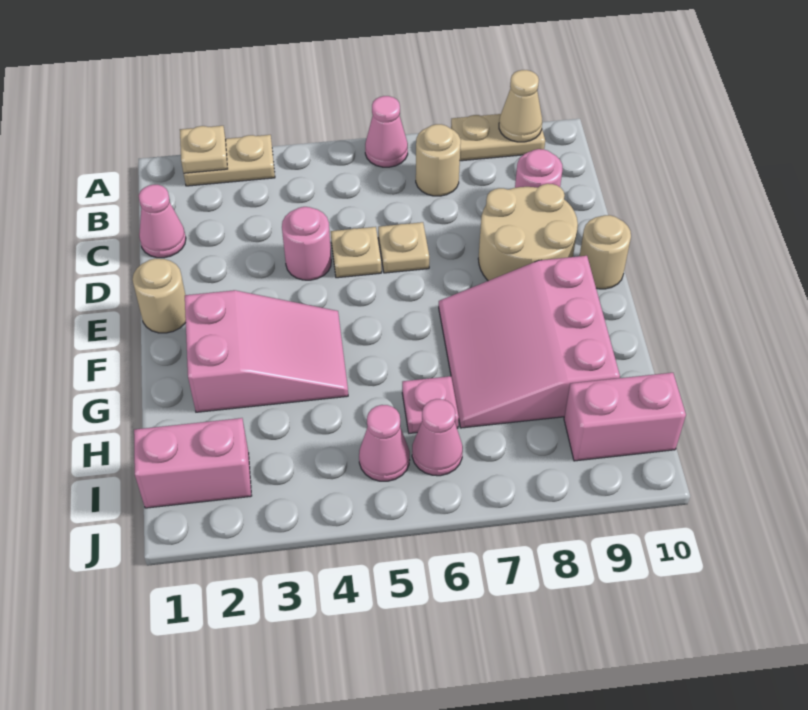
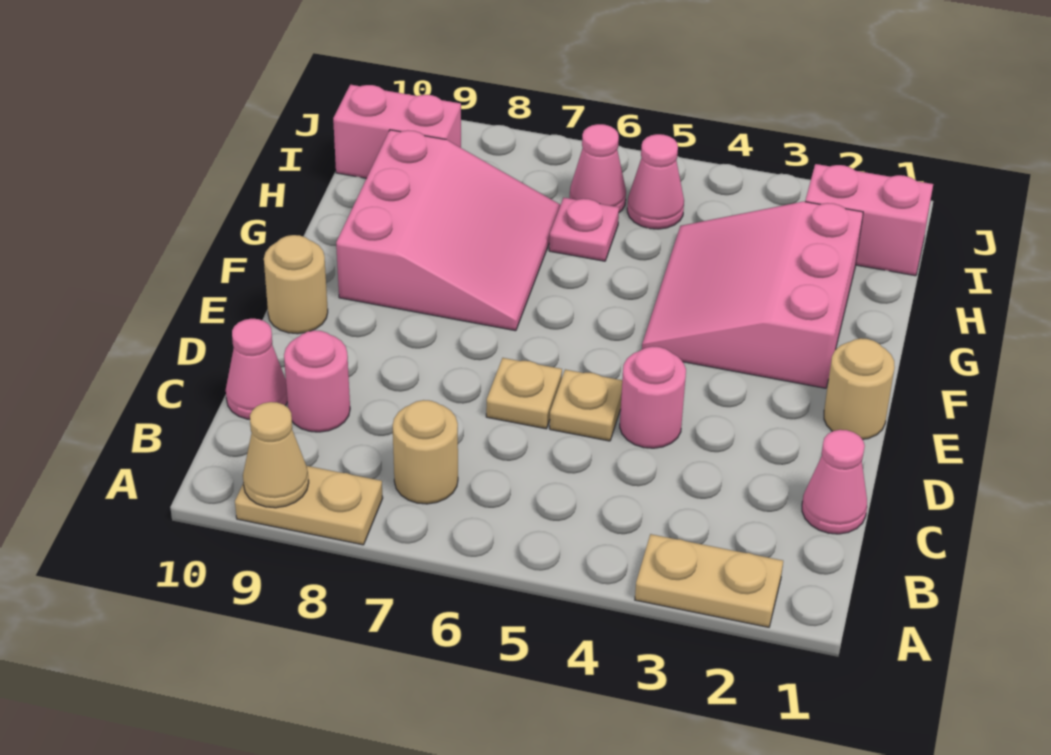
tan 1x1 plate [180,126,228,173] -> none
pink 1x1 cone [365,96,408,167] -> pink 1x1 cone moved to [226,319,287,419]
tan 2x2 round brick [478,184,578,281] -> none
pink 2x3 slope [185,290,348,412] -> pink 3x3 slope [642,202,863,388]

